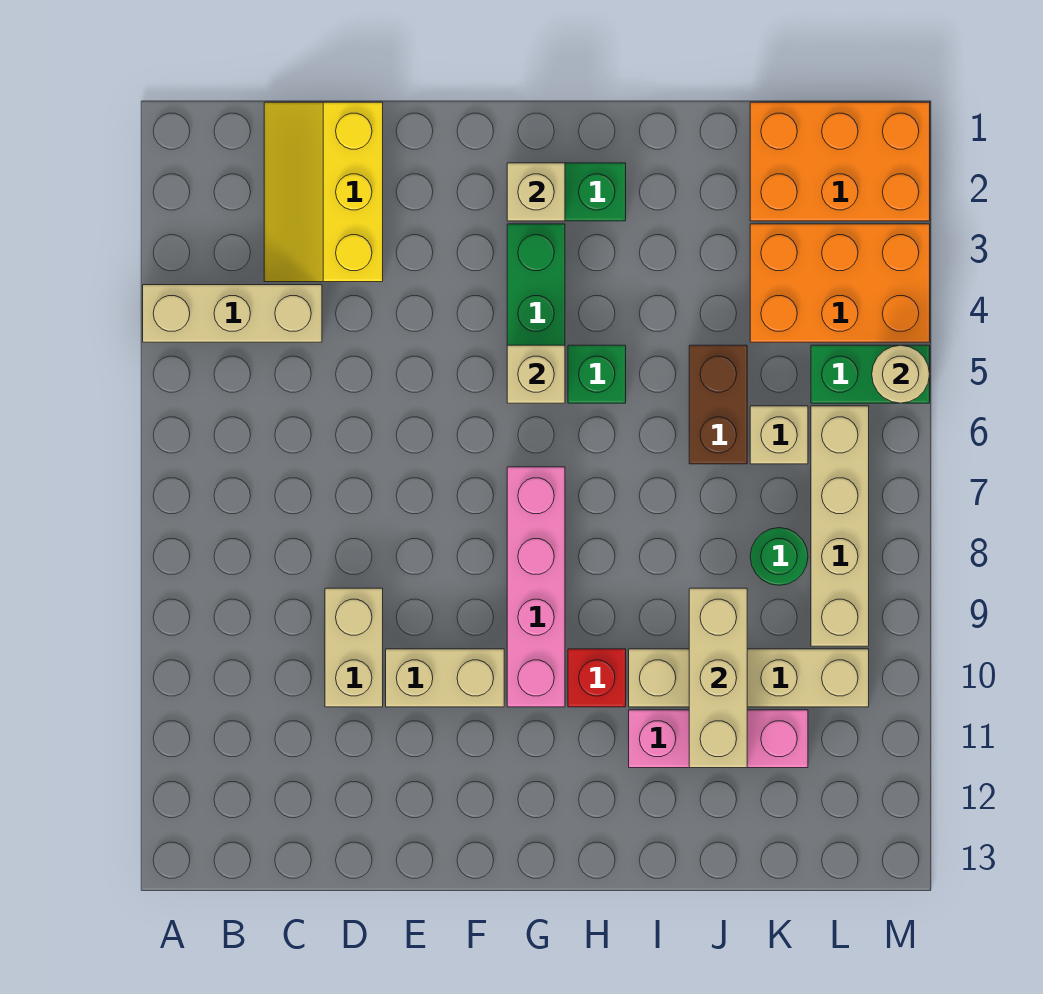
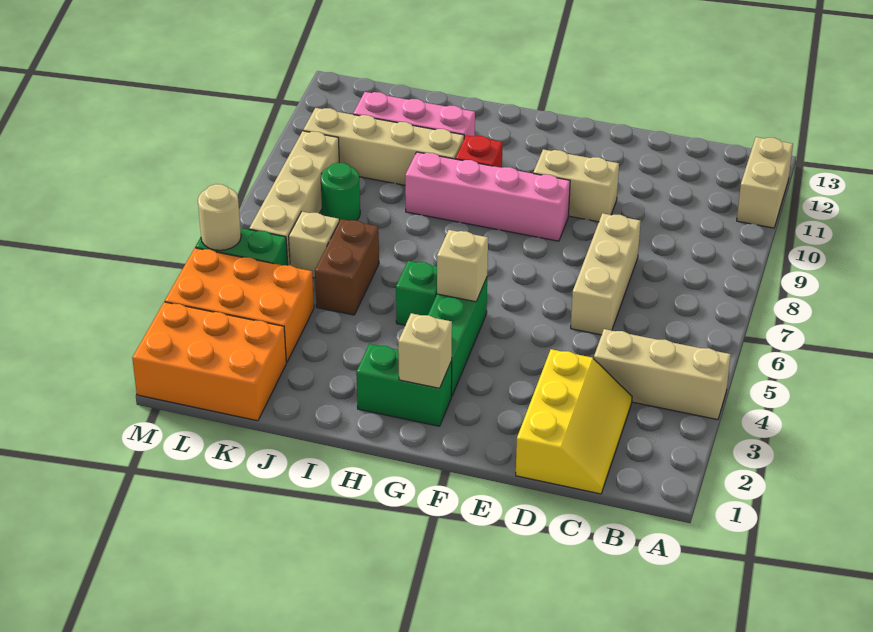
tan 1x2 brick [325,588,383,707] -> tan 1x2 brick moved to [737,137,793,228]
pink 1x4 brick [507,467,565,707] -> pink 1x4 brick turned to [405,152,570,241]
tan 1x3 brick [689,588,747,768] -> tan 1x3 brick moved to [571,213,641,335]

